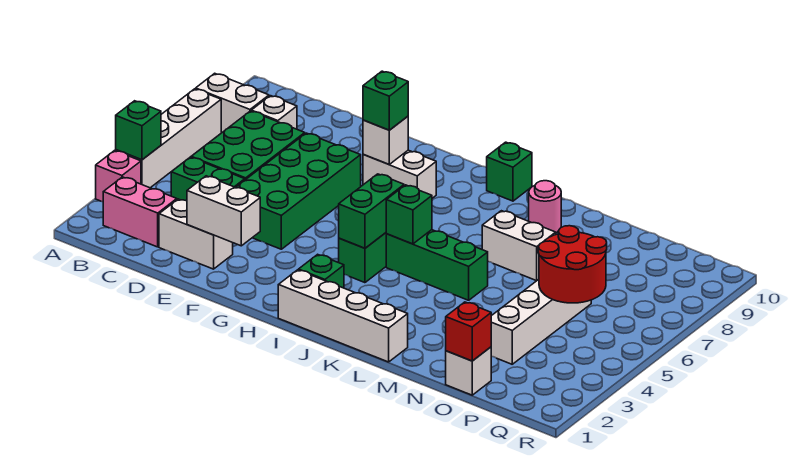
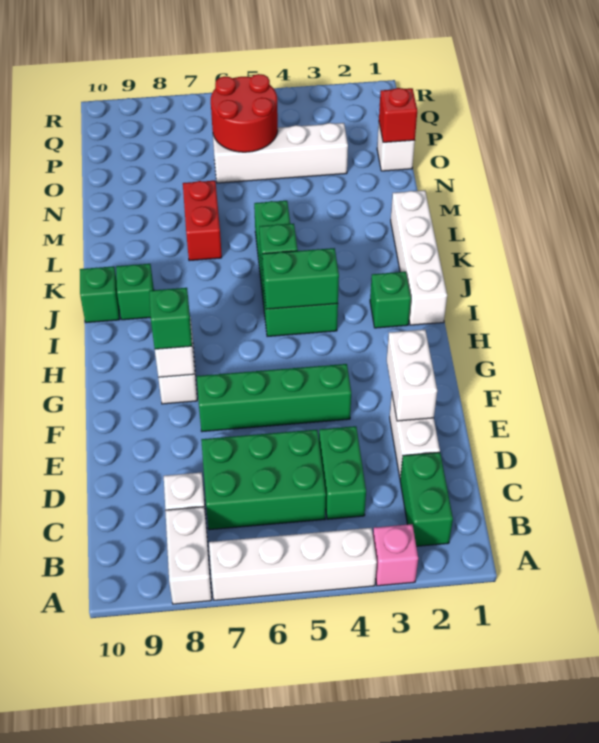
green 1x1 brick [116,101,161,160] -> green 1x1 brick moved to [116,264,154,320]
pink 1x2 brick [103,177,177,247] -> green 1x2 brick [400,452,453,546]
green 2x4 brick [236,133,361,249] -> green 1x4 brick [197,364,351,432]
white 1x2 brick [482,211,556,281] -> red 1x2 brick [183,181,222,261]
pink 1x1 round brick [529,181,561,233] -> none

